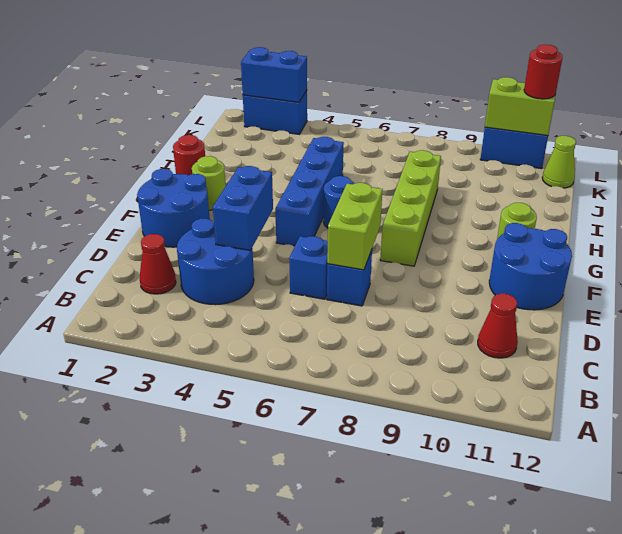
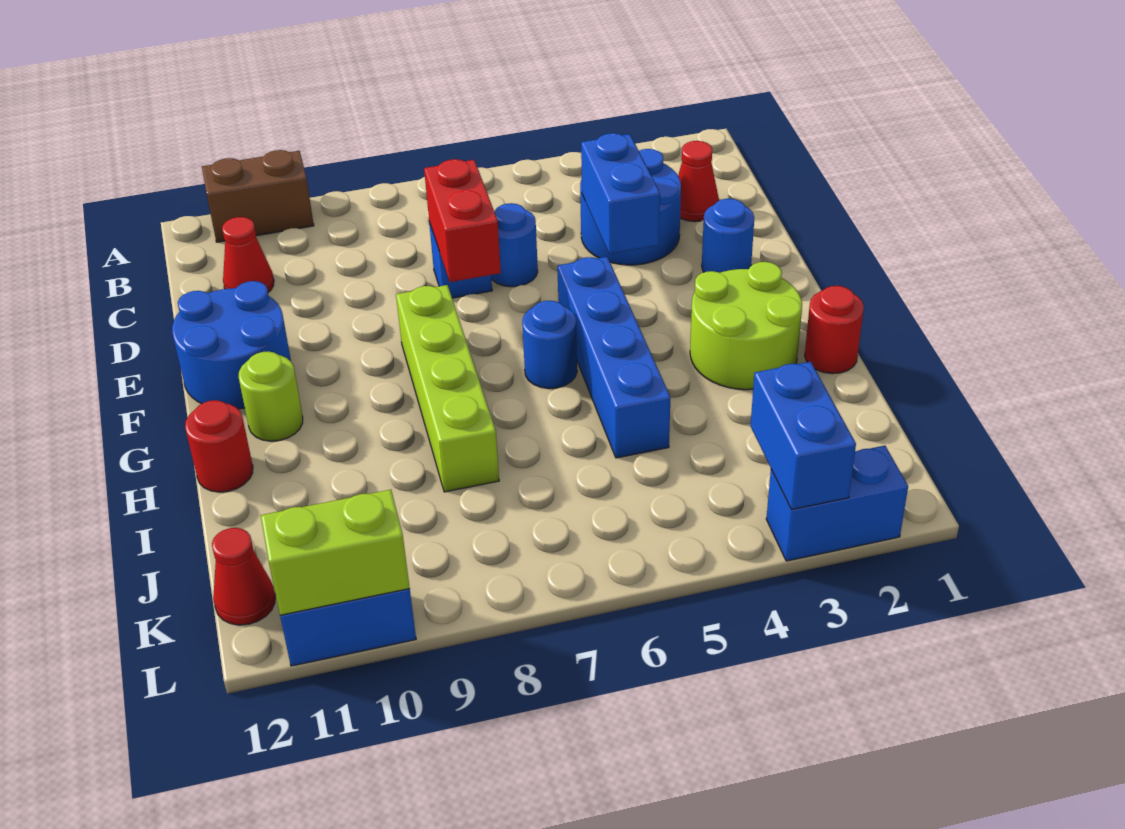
none -> brown 1x2 brick [202,150,314,242]
blue 1x1 brick [289,236,328,299] -> blue 1x1 round brick [491,203,538,287]
lime 1x2 brick [327,183,382,270] -> red 1x2 brick [424,159,501,282]
blue 2x2 round brick [137,169,210,247] -> blue 1x1 round brick [702,199,754,273]
lime 1x1 round brick [192,156,226,210] -> lime 2x2 round brick [690,262,802,390]
lime 1x1 cone [542,136,576,188] -> red 1x1 cone [212,528,275,625]
blue 1x2 brick [241,47,307,102] -> blue 1x2 brick turned to [751,362,856,510]
red 1x1 round brick [524,45,563,99] -> red 1x1 round brick moved to [185,400,253,492]

